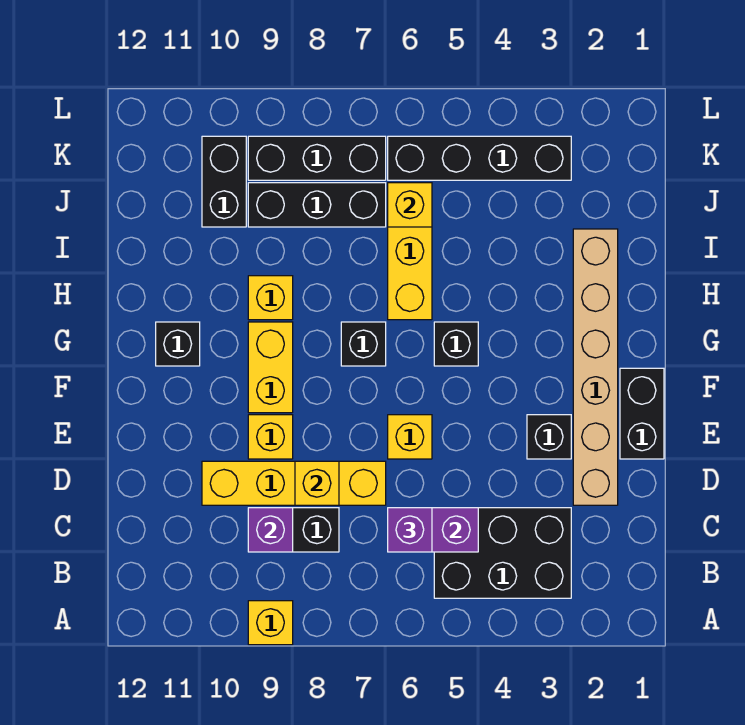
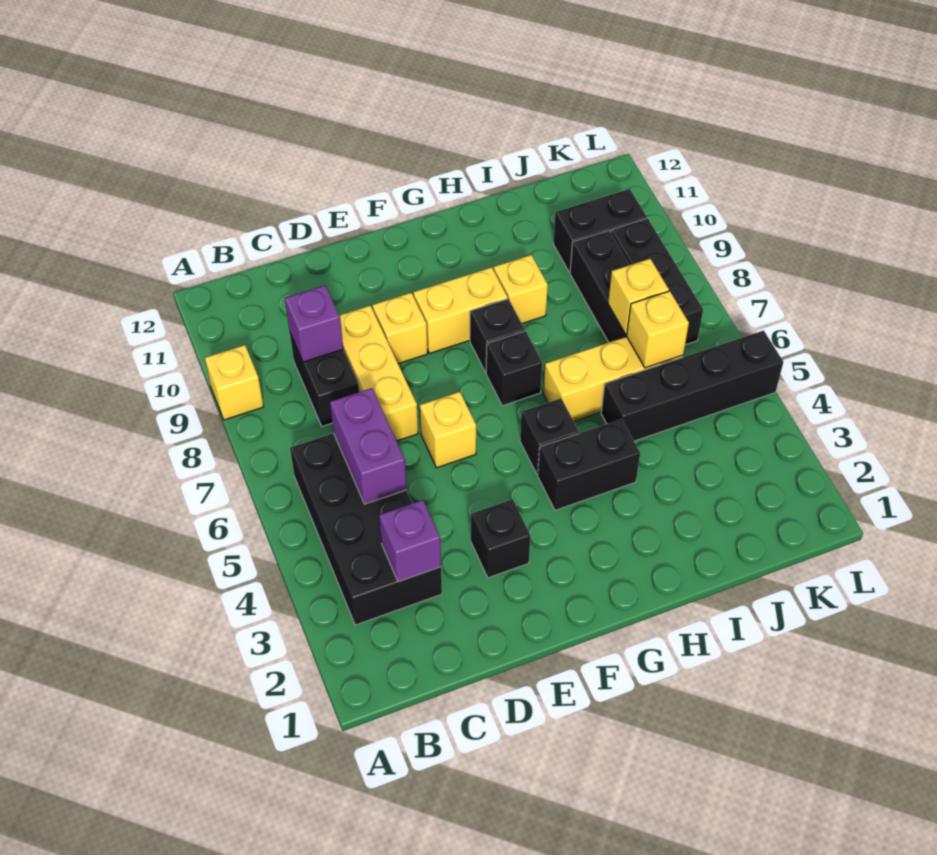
black 2x3 brick [434,508,571,598] -> black 2x4 brick [290,433,442,625]
purple 1x1 brick [388,508,432,552] -> purple 1x1 brick moved to [379,500,441,582]
tan 1x6 brick [573,229,618,505] -> none
yellow 1x4 brick [202,461,386,505] -> yellow 1x3 brick [339,306,418,441]
yellow 1x1 brick [295,461,339,505] -> yellow 1x1 brick moved to [608,259,669,335]
black 1x2 brick [620,368,664,459] -> black 1x2 brick moved to [538,419,640,510]
black 1x1 brick [156,322,200,366] -> black 1x1 brick moved to [470,299,525,373]
black 1x4 brick [388,136,571,180] -> black 1x4 brick turned to [601,330,783,441]

